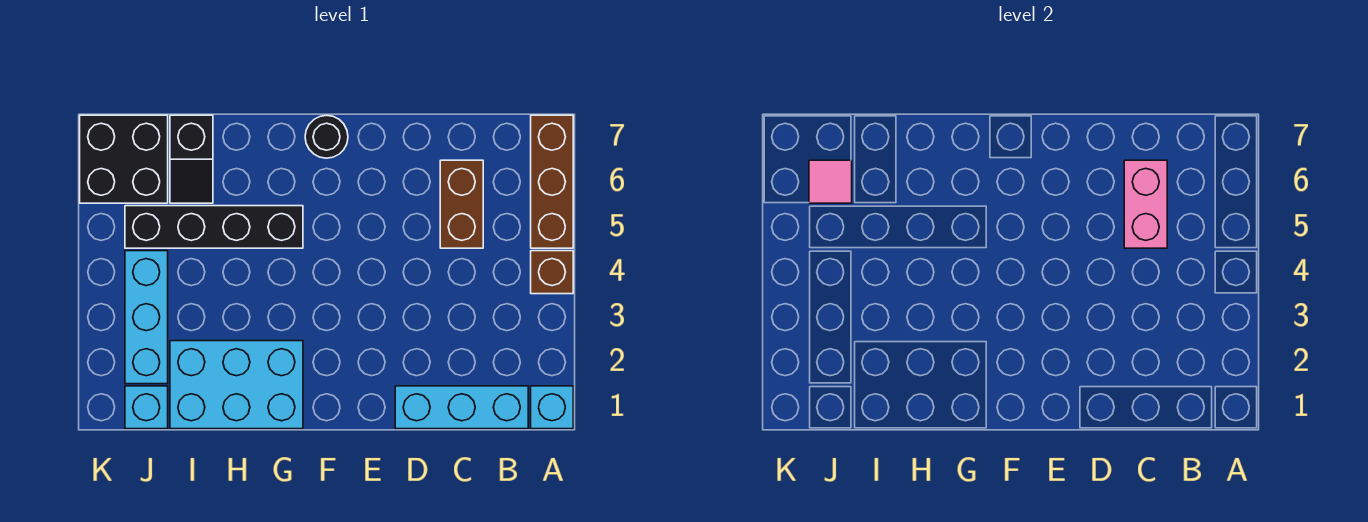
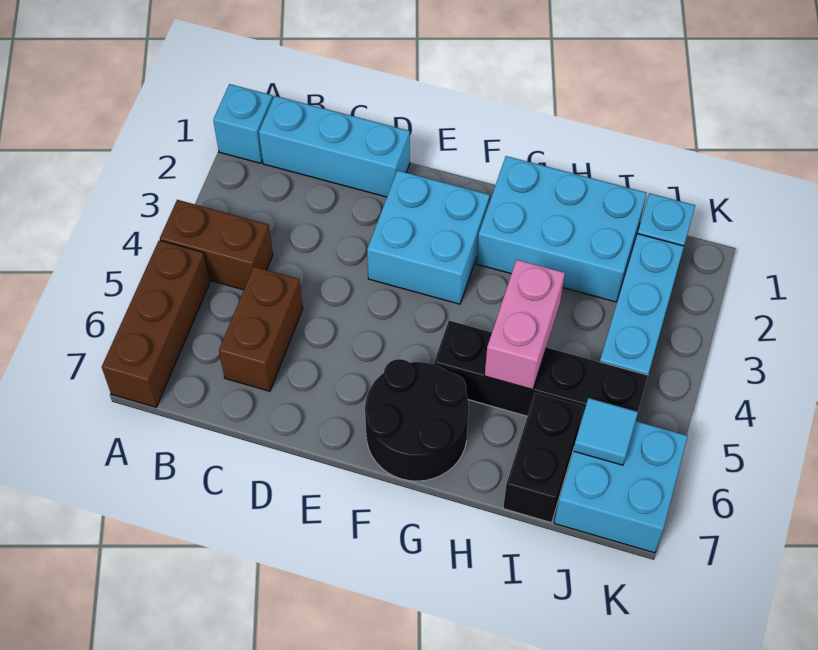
brown 1x1 brick [531,251,573,294] -> brown 1x2 brick [160,200,273,290]
pink 1x2 brick [1124,160,1167,248] -> pink 1x2 brick moved to [485,260,565,390]
none -> cyan 2x2 brick [367,170,490,304]
black 1x1 round brick [305,115,348,158] -> black 2x2 round brick [365,359,469,481]
black 1x2 slope [170,115,213,203] -> black 1x2 brick [503,393,583,523]
black 2x2 brick [80,115,168,203] -> cyan 2x2 brick [554,421,688,553]
pink 1x1 tile [809,160,852,203] -> cyan 1x1 tile [573,398,638,465]

